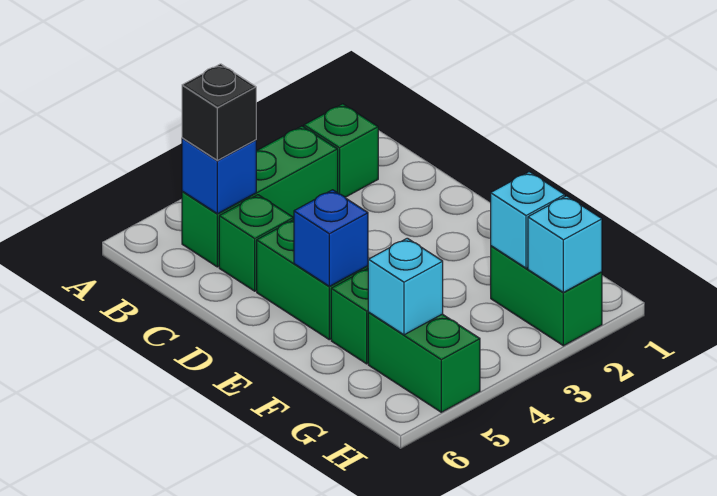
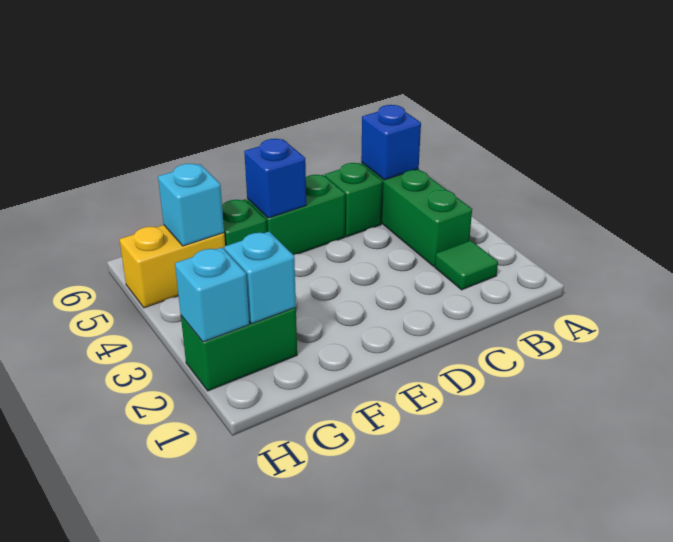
green 1x1 brick [304,104,378,197] -> green 1x1 tile [435,241,498,290]
black 1x1 brick [182,64,256,160] -> none
green 1x2 brick [368,313,480,412] -> yellow 1x2 brick [119,225,225,308]

